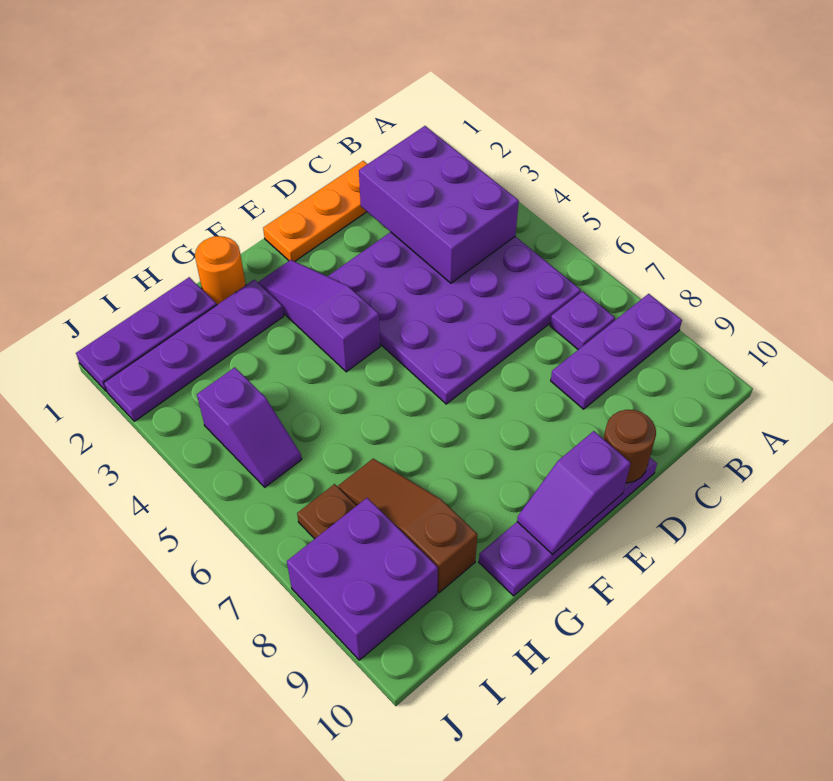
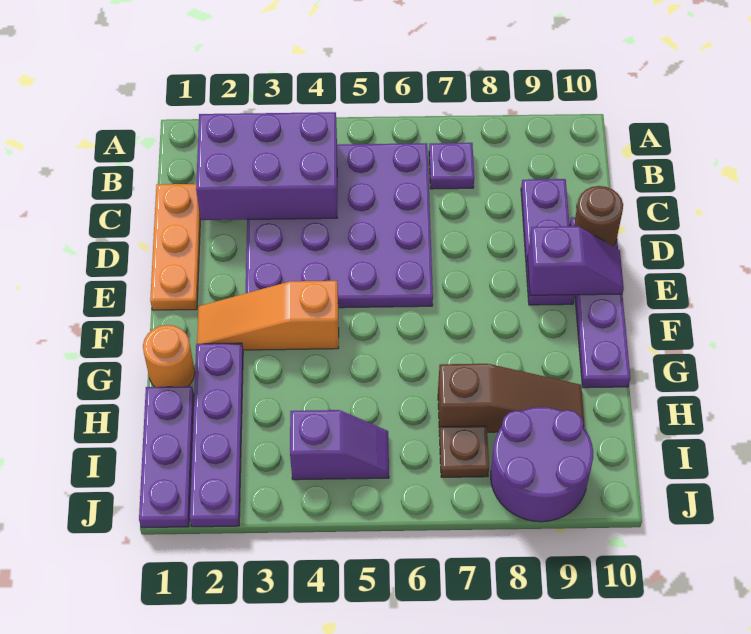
purple 1x3 plate [551,294,682,409] -> purple 1x3 plate moved to [521,179,575,305]
purple 1x2 slope [517,431,631,554] -> purple 1x2 slope turned to [528,226,624,295]
purple 1x3 slope [258,260,380,372] -> orange 1x3 slope [197,281,339,350]
brown 1x3 slope [337,459,478,593] -> brown 1x3 slope turned to [438,364,585,433]
purple 2x2 brick [287,498,438,660] -> purple 2x2 round brick [491,407,593,522]

